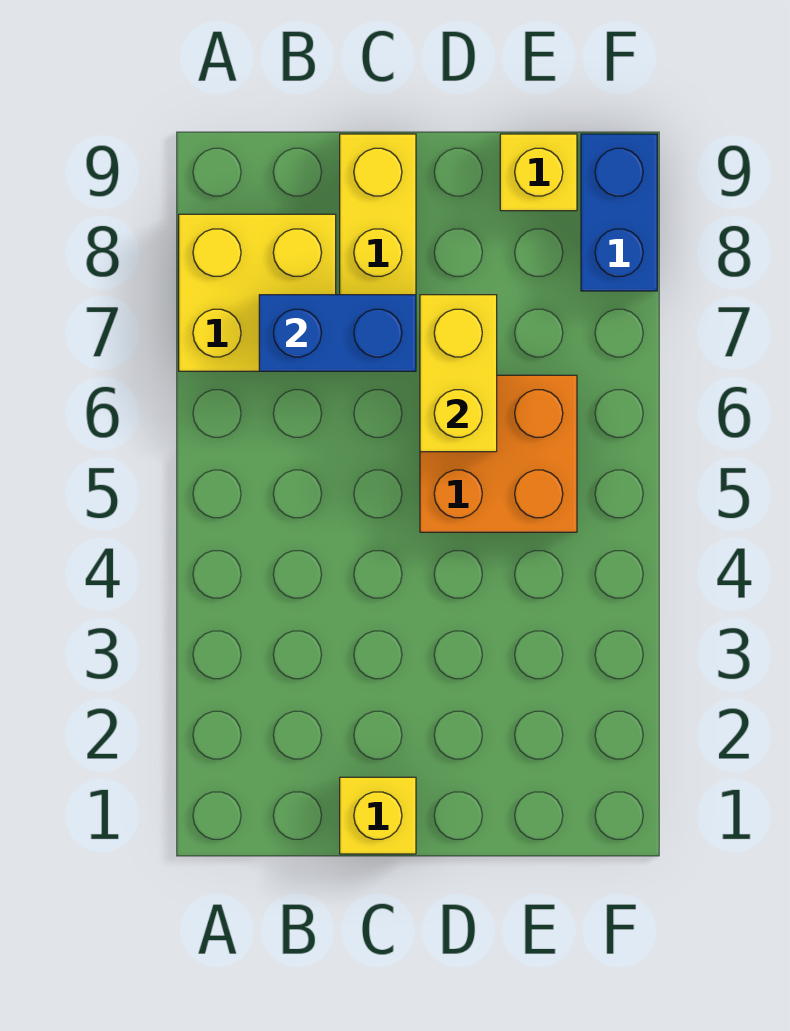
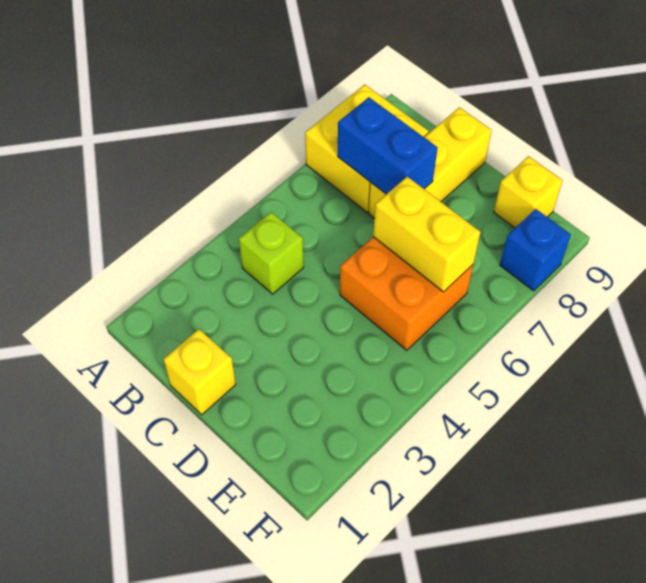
none -> lime 1x1 brick [239,212,304,294]
yellow 1x2 brick [420,295,497,452] -> yellow 1x2 brick turned to [373,177,480,292]
blue 1x2 brick [581,134,657,291] -> blue 1x1 brick [500,209,571,291]

